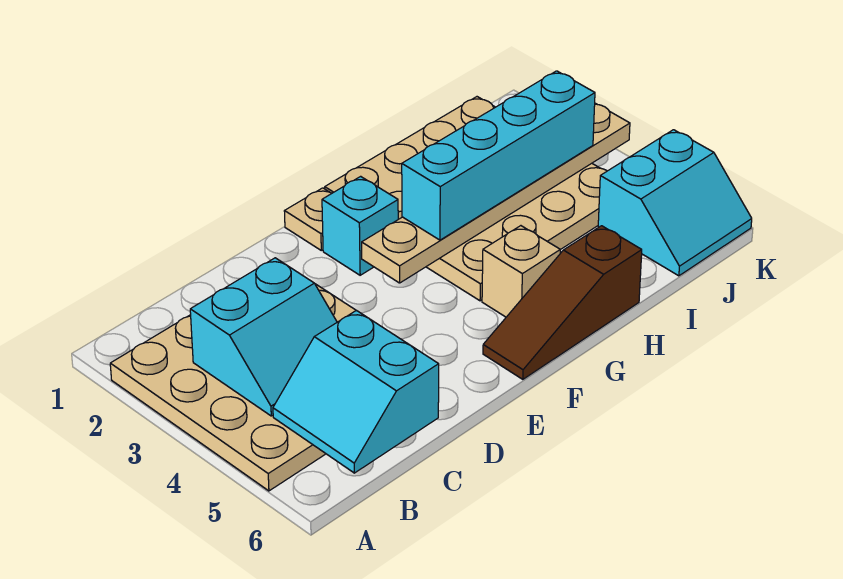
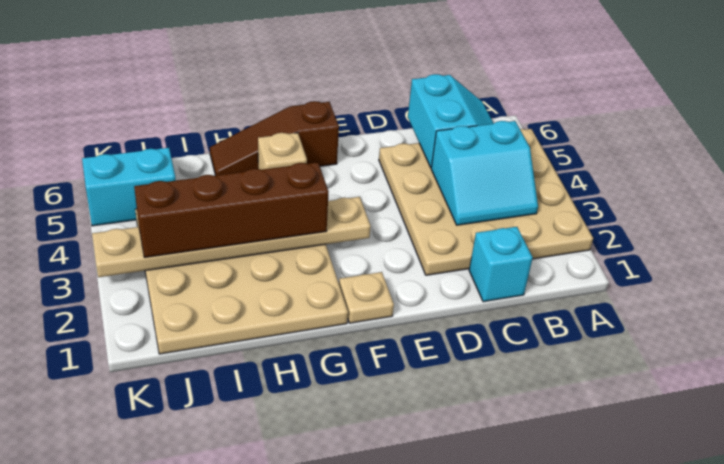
cyan 2x2 slope [190,258,337,416] -> cyan 2x2 slope turned to [431,121,538,225]
cyan 1x1 brick [322,176,398,275] -> cyan 1x1 brick moved to [469,227,533,302]
brown 1x3 slope [483,226,642,379] -> brown 1x3 slope turned to [210,101,339,175]
cyan 1x4 brick [402,71,595,240] -> brown 1x4 brick [134,162,328,257]

